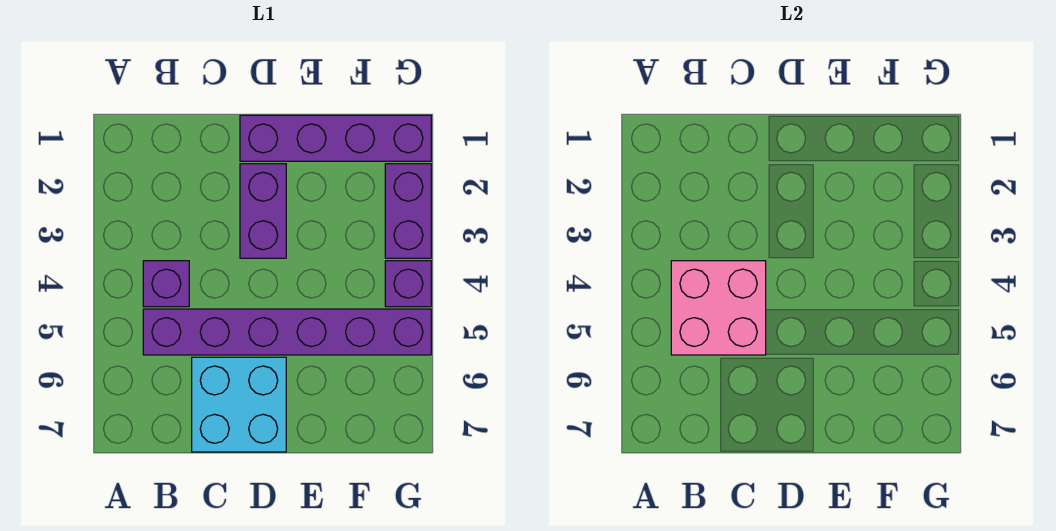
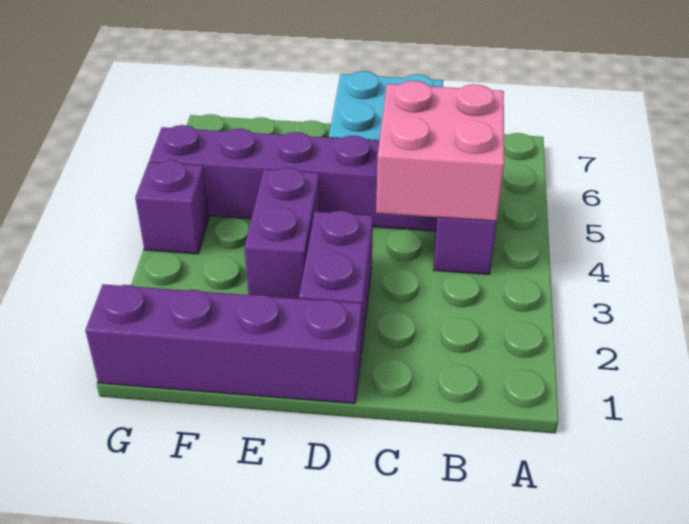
purple 1x2 brick [385,164,431,258] -> purple 1x2 brick moved to [244,168,320,299]

